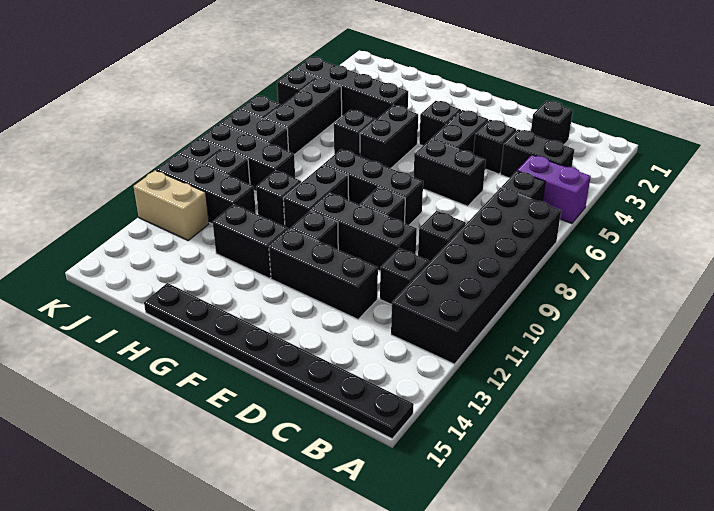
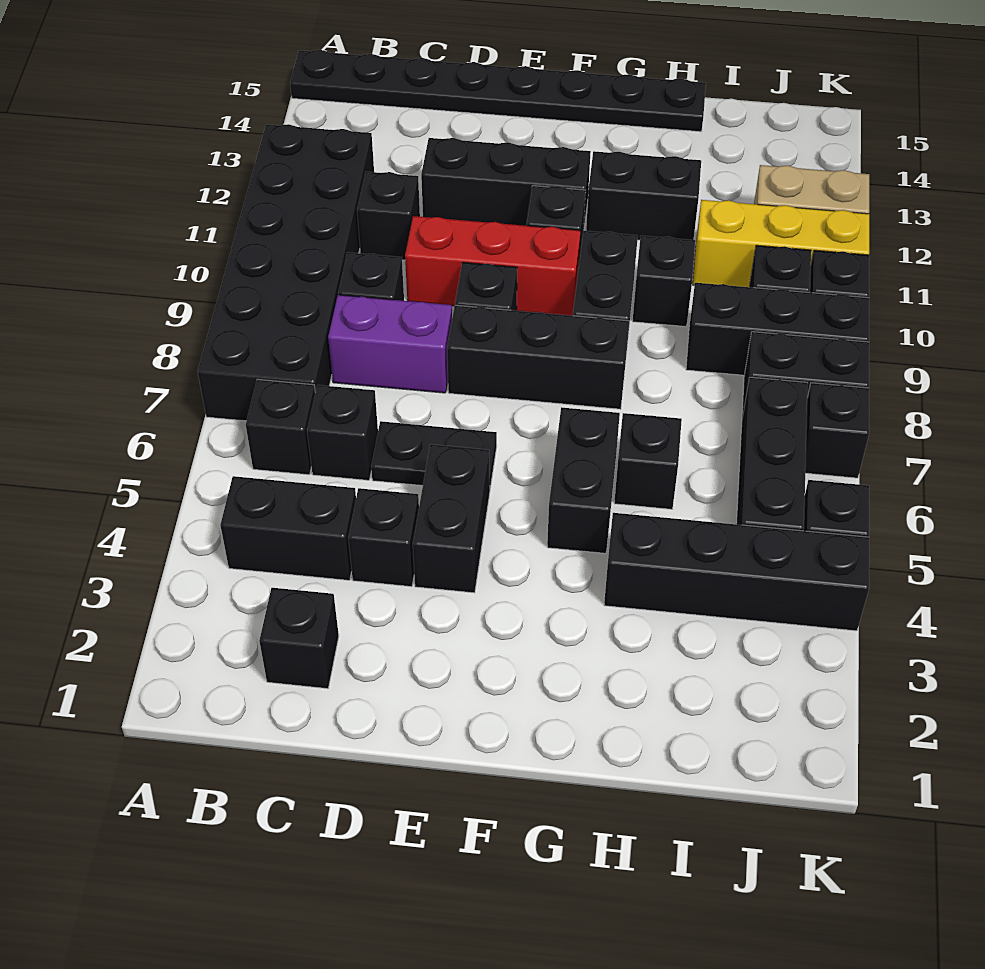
purple 1x2 brick [517,155,591,224] -> purple 1x2 brick moved to [328,295,452,393]
black 1x2 brick [414,139,486,206] -> black 1x2 plate [371,421,497,488]
black 1x3 brick [311,193,417,271] -> red 1x3 brick [405,216,581,316]
black 1x1 brick [419,101,461,146] -> black 1x1 brick moved to [307,385,378,480]
black 1x3 brick [156,154,256,224] -> yellow 1x3 brick [693,200,869,287]

